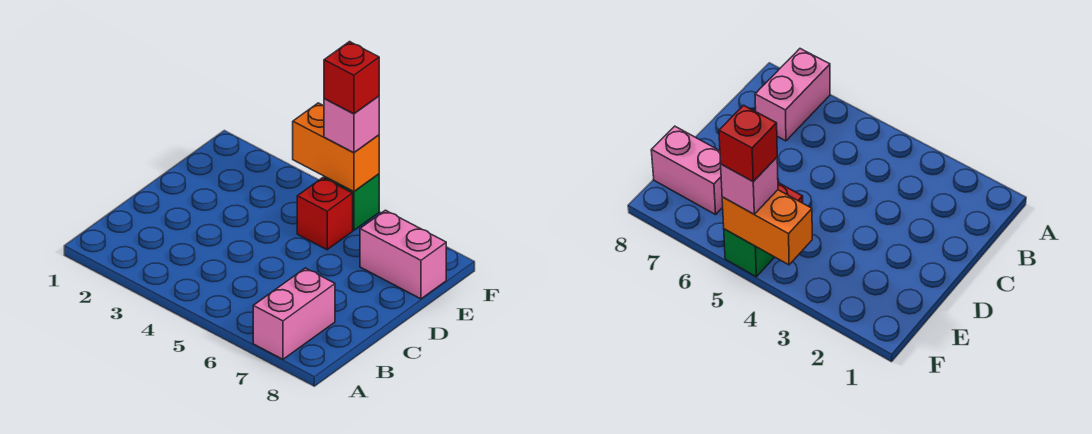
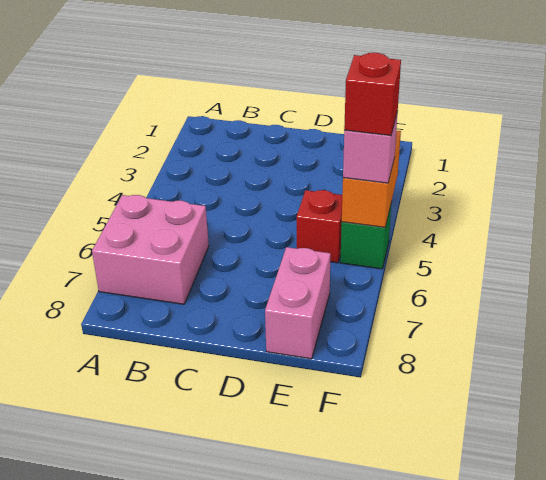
pink 1x2 brick [253,268,335,359] -> pink 2x2 brick [92,195,209,304]

